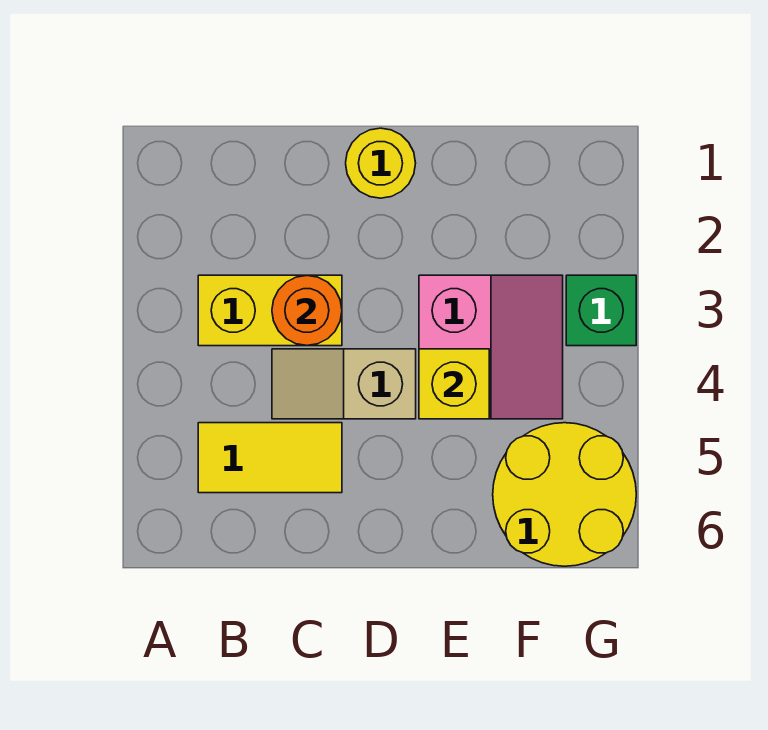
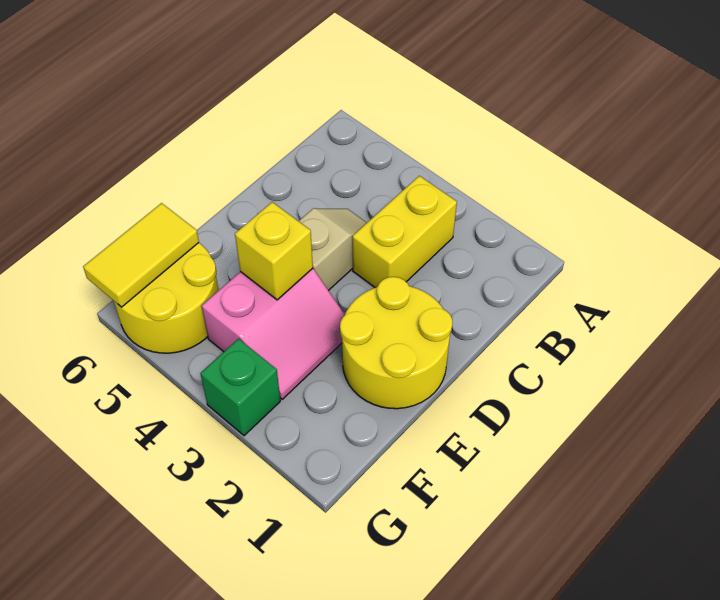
yellow 1x2 tile [198,423,342,493] -> yellow 1x2 tile moved to [83,203,199,307]
orange 1x1 round brick [272,275,342,346] -> none
yellow 1x1 round brick [346,128,416,198] -> yellow 2x2 round brick [340,277,452,409]
pink 2x2 slope [419,275,563,419] -> pink 2x2 slope turned to [202,268,345,399]

